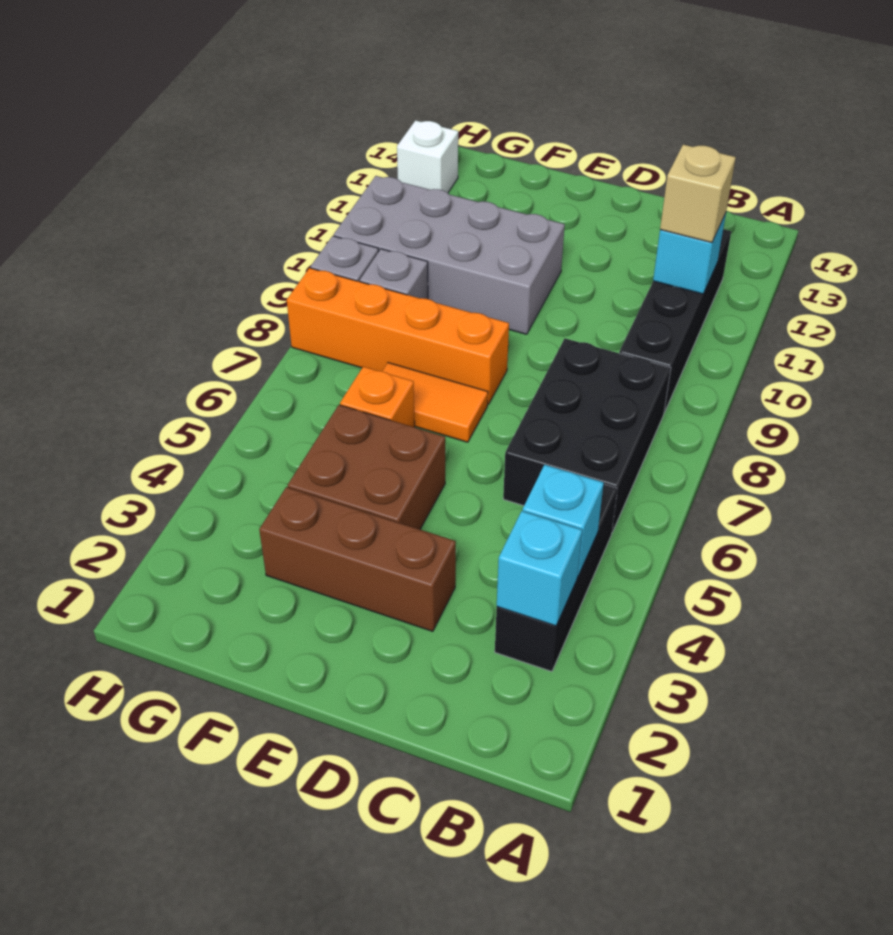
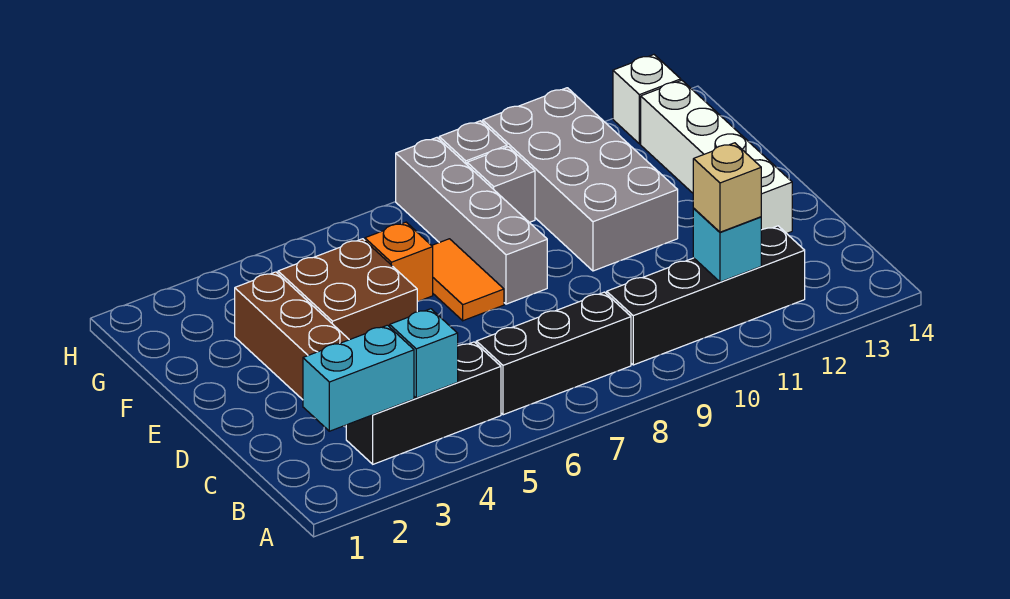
cyan 1x1 brick [497,511,582,626] -> cyan 1x2 brick [303,325,414,431]
black 2x3 brick [503,339,671,532] -> black 1x3 brick [476,292,631,415]
none -> white 1x4 brick [641,80,792,233]
orange 1x4 brick [287,268,509,404] -> grey 1x4 brick [396,138,547,304]

